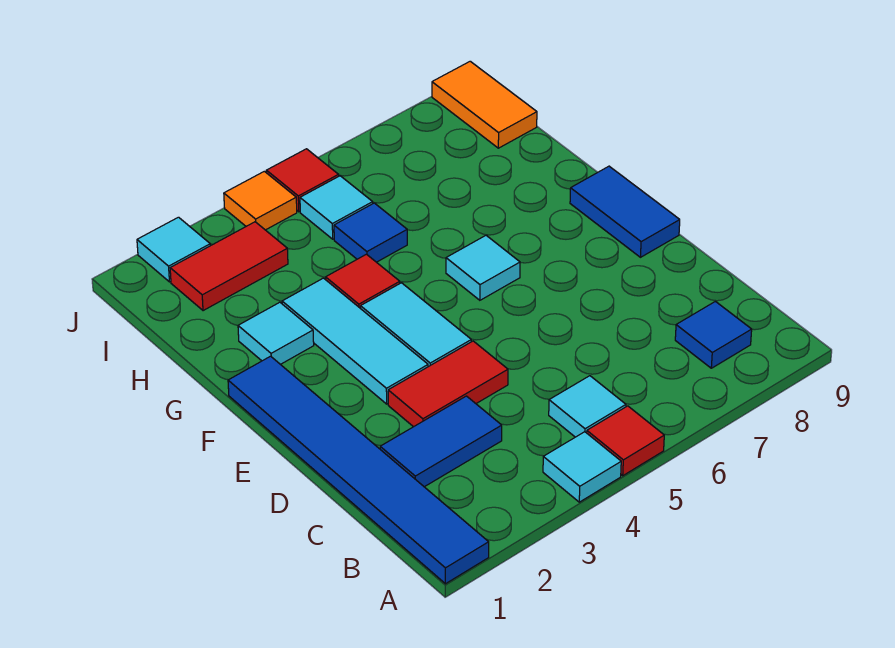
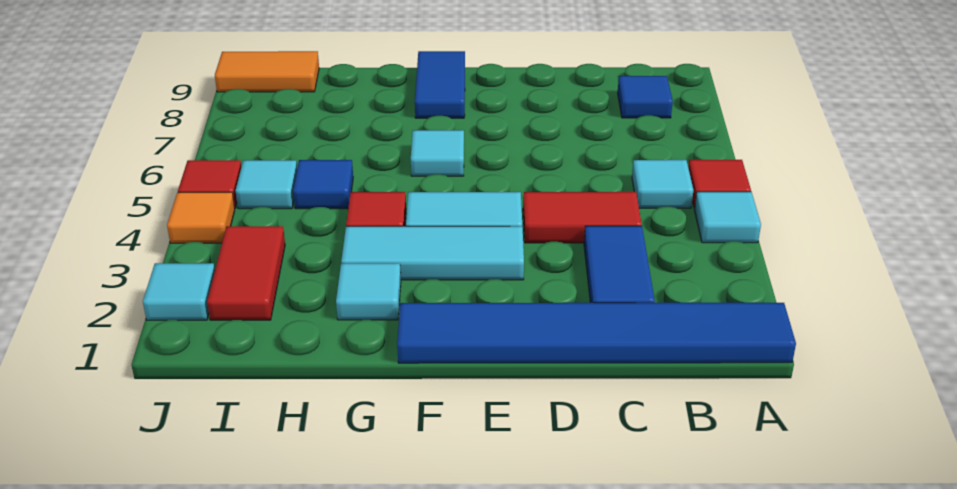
red 1x2 tile [388,341,508,427] -> red 1x2 tile turned to [523,192,642,243]
blue 1x2 tile [570,166,680,257] -> blue 1x2 tile turned to [415,51,465,118]

